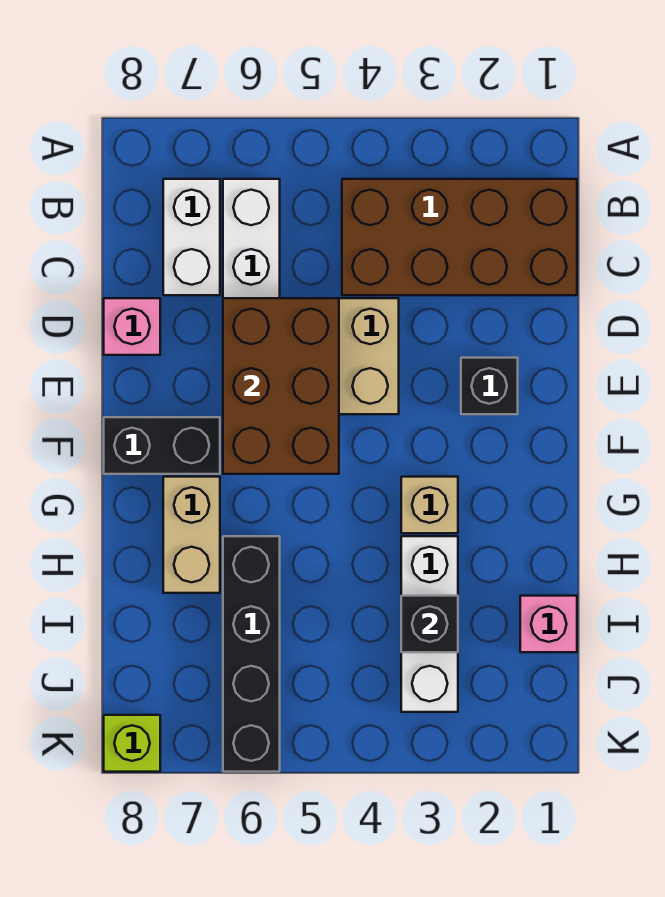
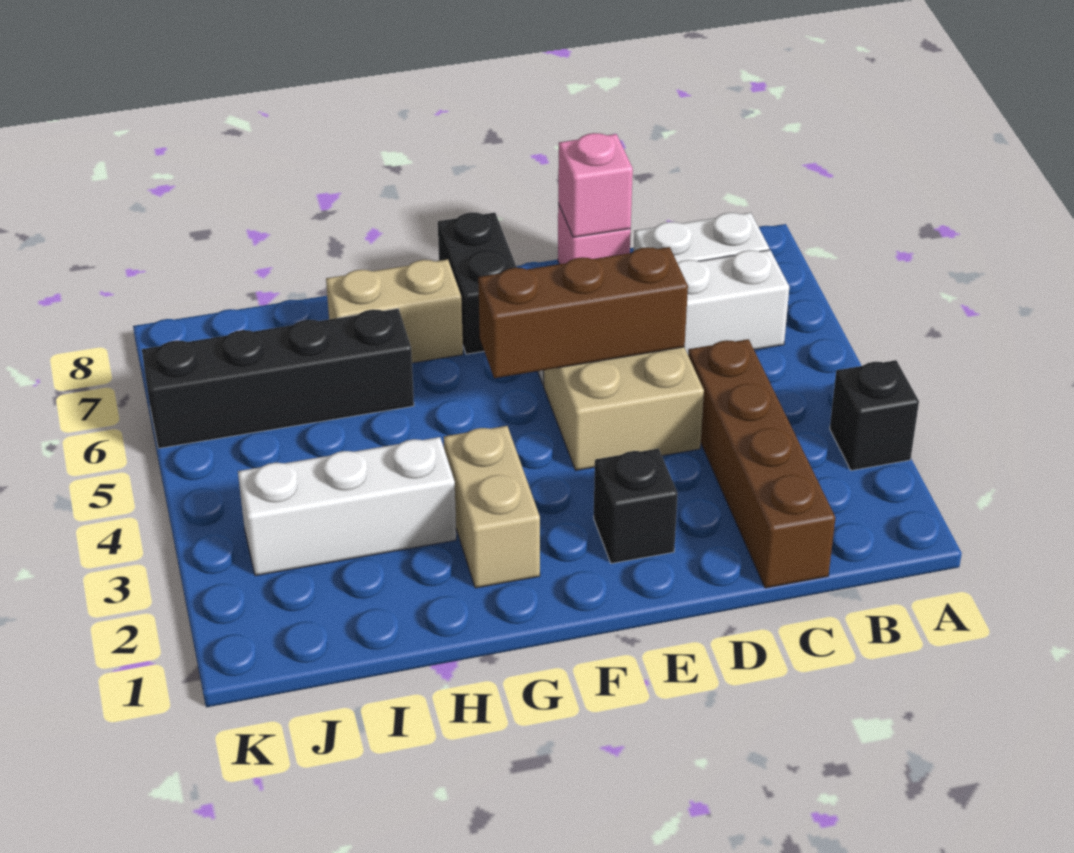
brown 2x4 brick [342,179,577,295] -> brown 1x4 brick [688,339,835,588]
brown 2x3 brick [223,298,339,474] -> brown 1x3 brick [478,247,688,378]
tan 1x1 brick [401,477,458,533] -> tan 1x2 brick [444,426,540,588]
pink 1x1 brick [520,596,577,652] -> pink 1x1 brick moved to [558,133,633,237]
black 1x1 brick [401,596,458,652] -> black 1x1 brick moved to [830,360,919,470]
lime 1x1 brick [104,715,160,772] -> none

